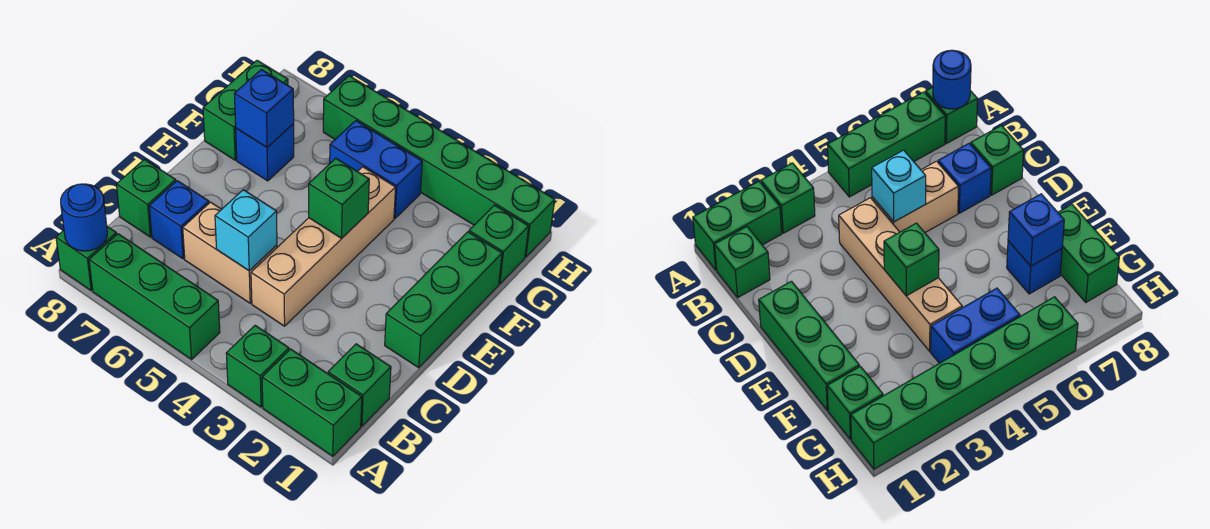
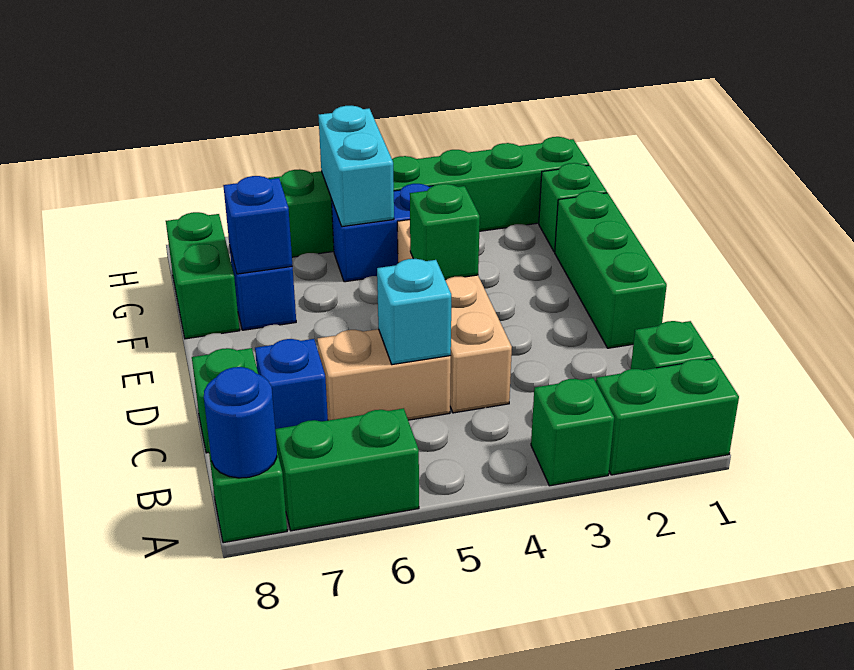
green 1x3 brick [89,234,220,359] -> green 1x2 brick [275,408,419,531]
none -> cyan 1x2 brick [318,106,394,227]

